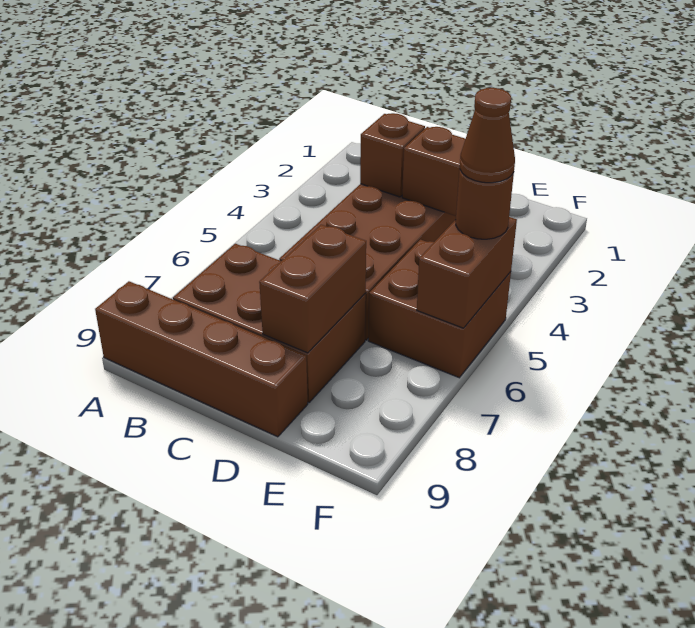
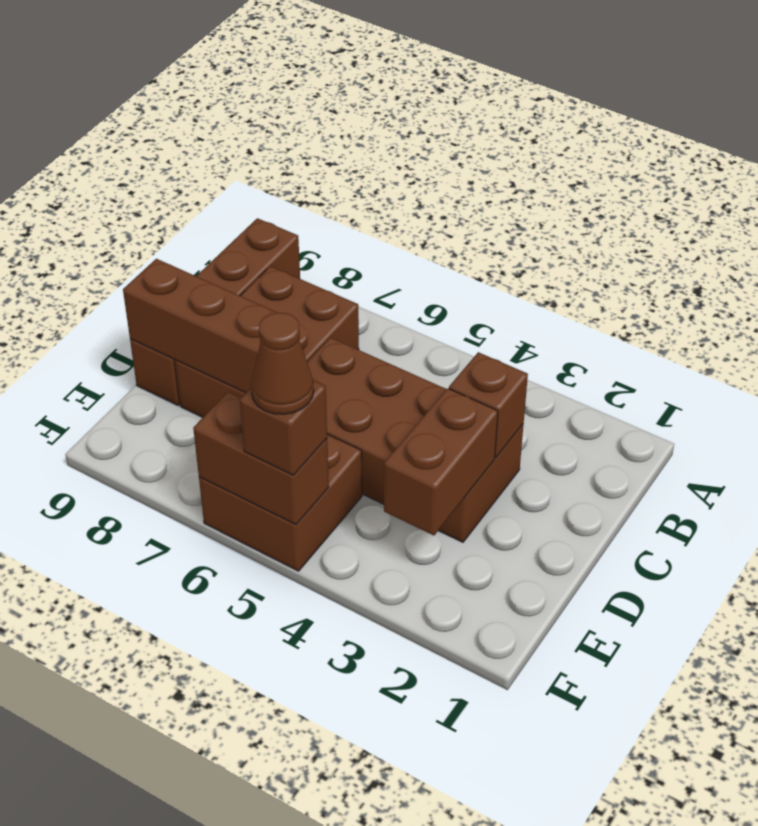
brown 1x2 brick [259,225,366,353] -> brown 1x3 brick [123,259,277,393]
brown 1x1 round brick [456,169,514,239] -> brown 1x1 brick [240,380,327,475]

